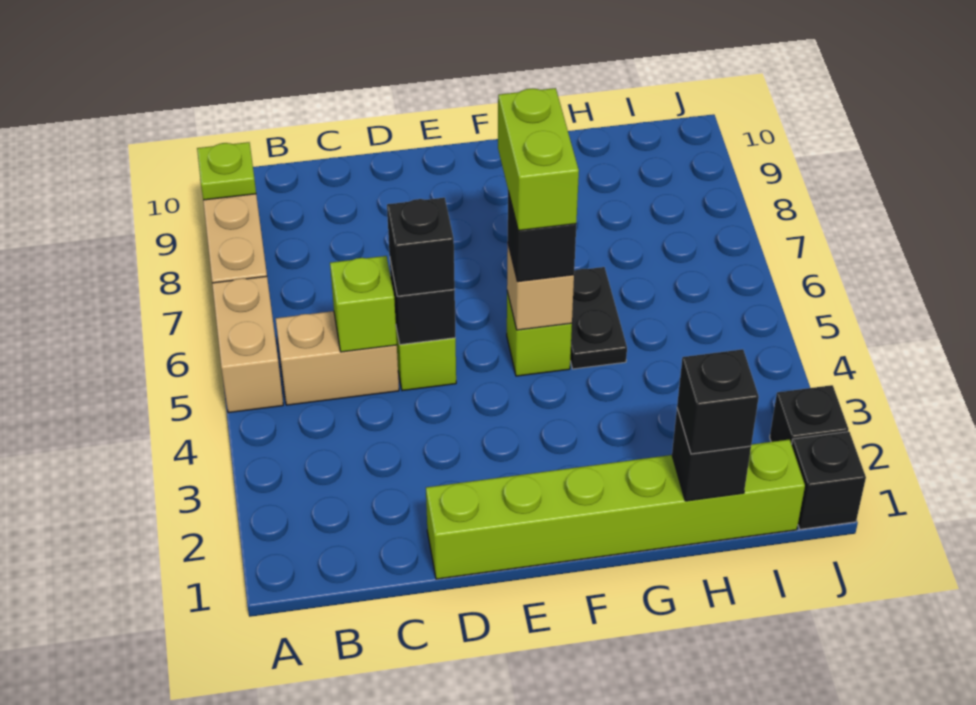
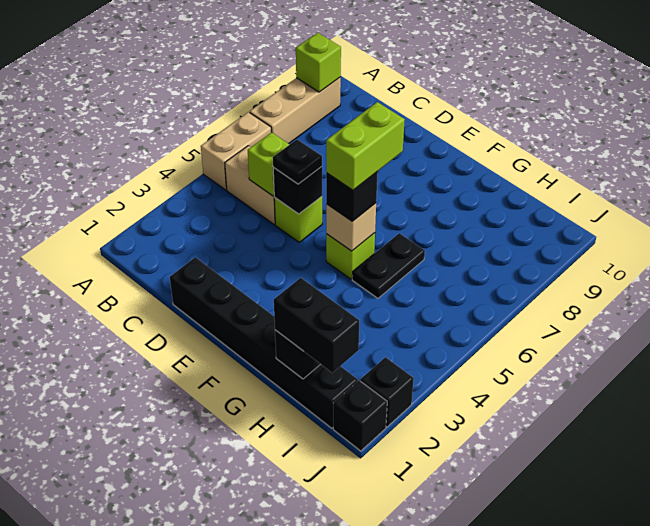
lime 1x1 plate [197,142,256,200] -> lime 1x1 brick [296,33,341,92]
lime 1x6 brick [426,439,805,579] -> black 1x6 brick [170,257,358,428]
black 1x1 brick [387,198,455,296] -> black 1x1 plate [273,140,322,184]
black 1x1 brick [677,349,759,454] -> black 1x2 brick [274,278,359,373]

